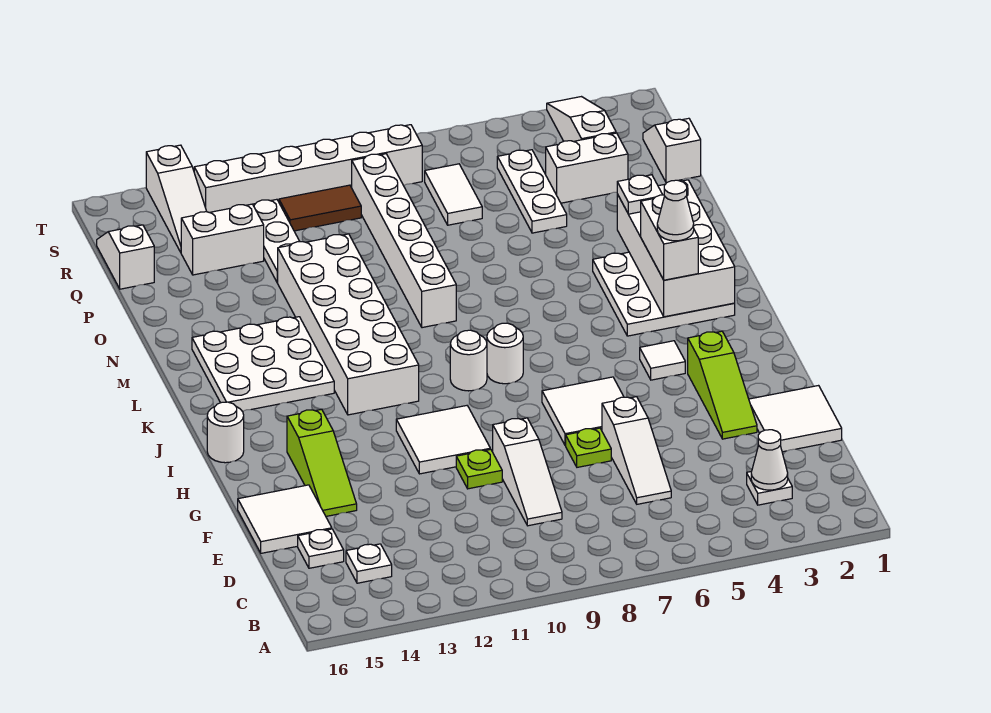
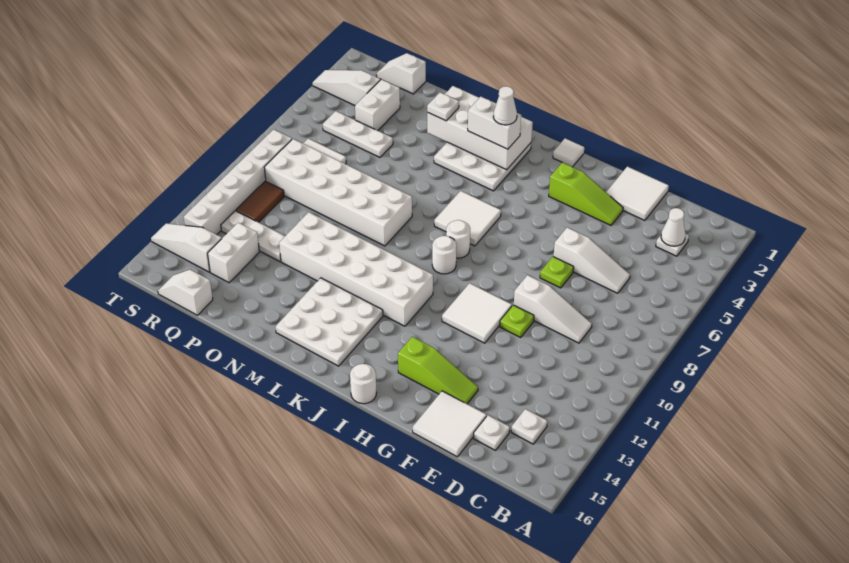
white 2x2 tile [542,377,624,445] -> white 2x2 tile moved to [434,191,501,246]
white 1x1 tile [640,341,685,380] -> white 1x1 tile moved to [553,138,584,167]
white 1x6 brick [352,154,456,328] -> white 2x6 brick [264,139,412,246]
white 1x3 slope [146,145,207,252] -> white 1x3 slope turned to [151,223,222,272]

